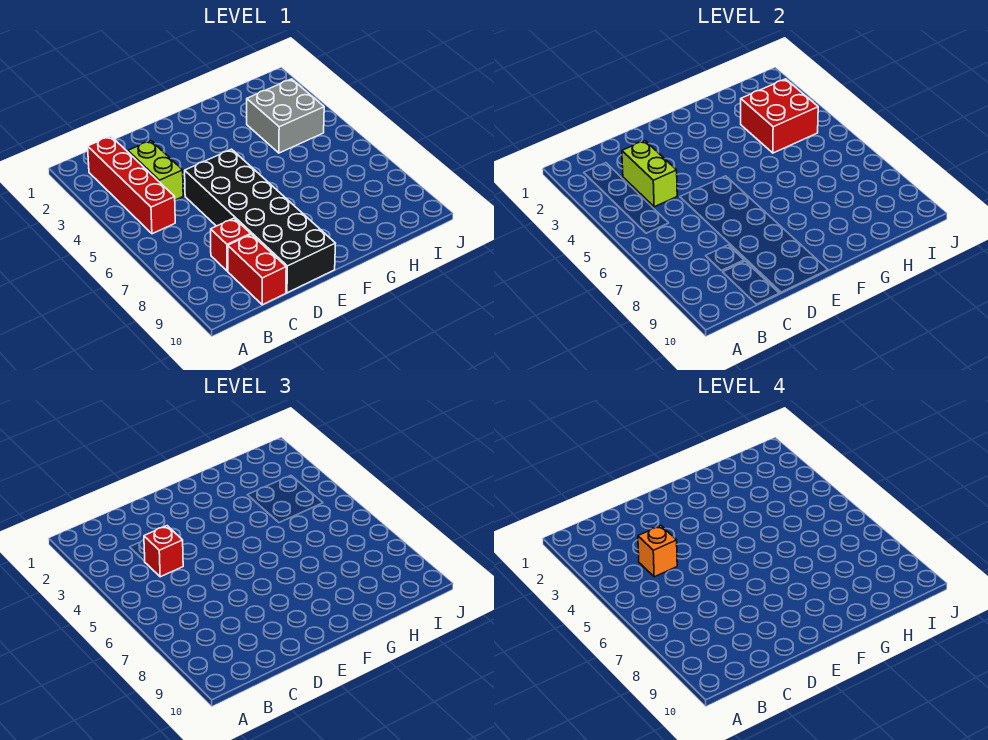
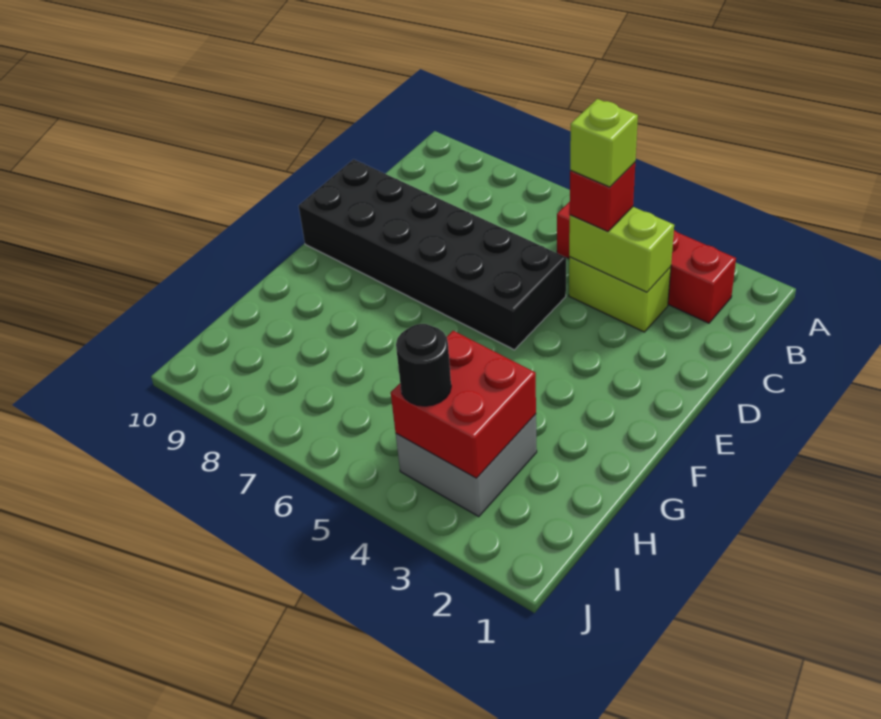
orange 1x1 brick [638,526,677,577] -> lime 1x1 brick [570,99,638,187]
red 1x1 brick [211,218,251,271] -> none
red 1x2 brick [228,234,286,305] -> none
none -> black 1x1 round brick [396,324,451,406]

